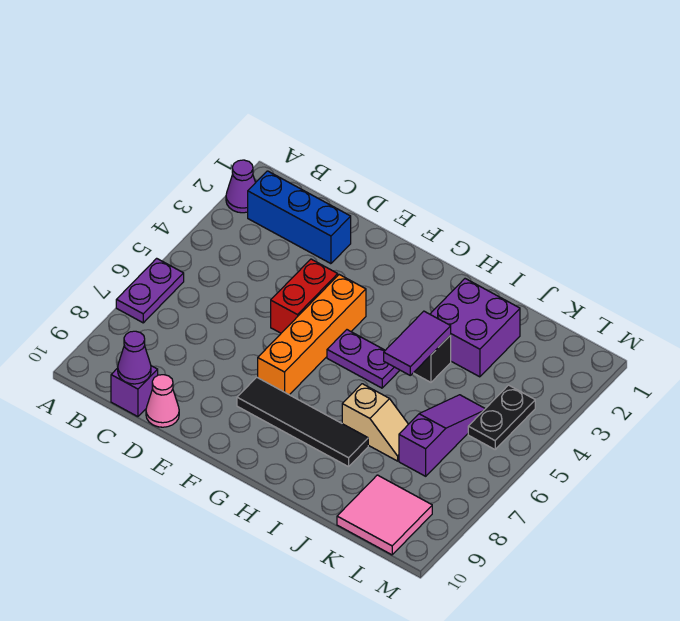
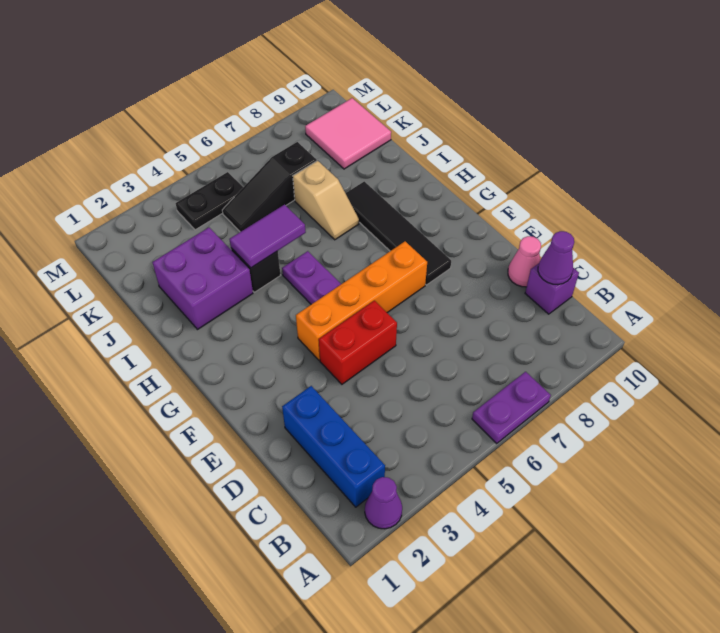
tan 1x2 slope [342,384,408,461] -> tan 1x2 slope turned to [293,161,359,240]
purple 1x3 slope [399,395,485,476] -> black 1x3 slope [222,142,317,232]

